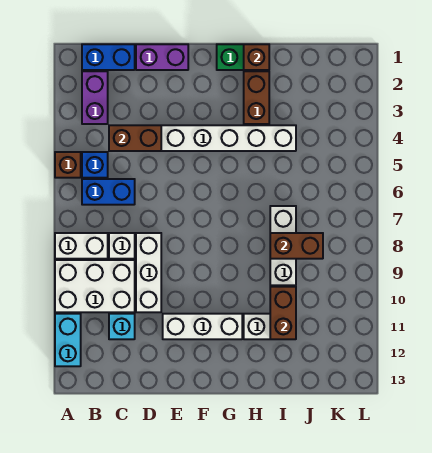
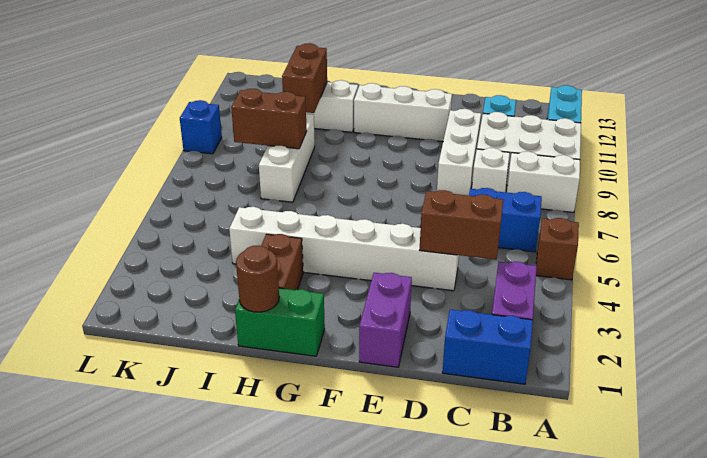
blue 1x1 brick [82,152,108,178] -> blue 1x1 brick moved to [180,100,222,154]
purple 1x2 brick [136,44,188,70] -> purple 1x2 brick turned to [359,273,412,367]
brown 1x1 brick [244,44,269,70] -> brown 1x1 round brick [236,246,279,312]

